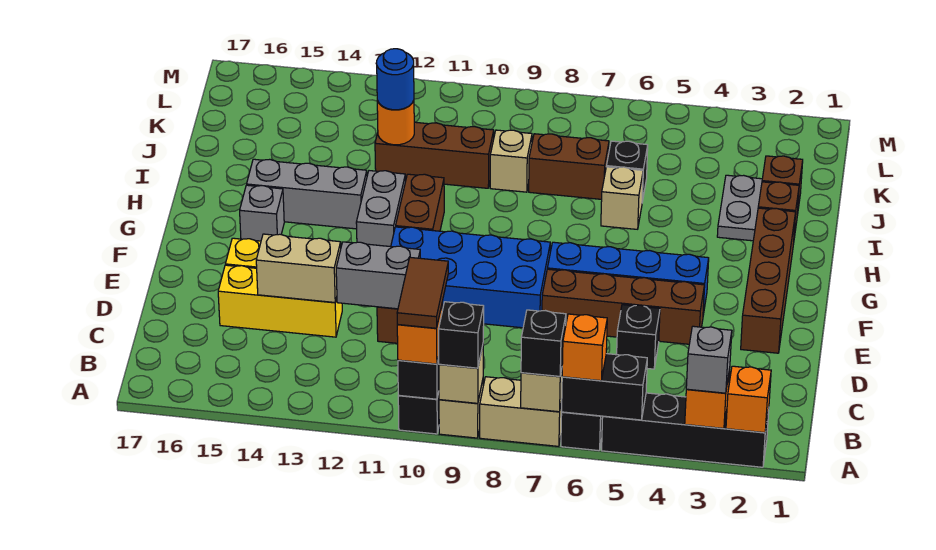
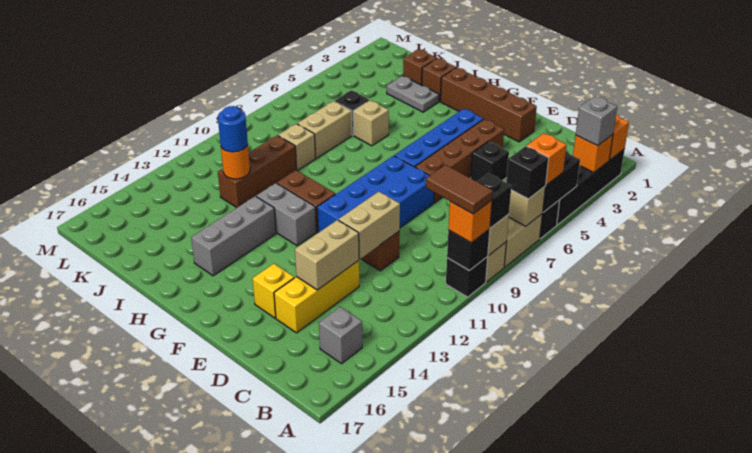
grey 1x2 brick [336,242,420,309] -> tan 1x2 brick [338,192,400,259]
grey 1x1 brick [240,185,284,241] -> grey 1x1 brick moved to [319,307,362,364]
brown 1x2 brick [529,134,609,199] -> tan 1x2 brick [297,101,352,158]

